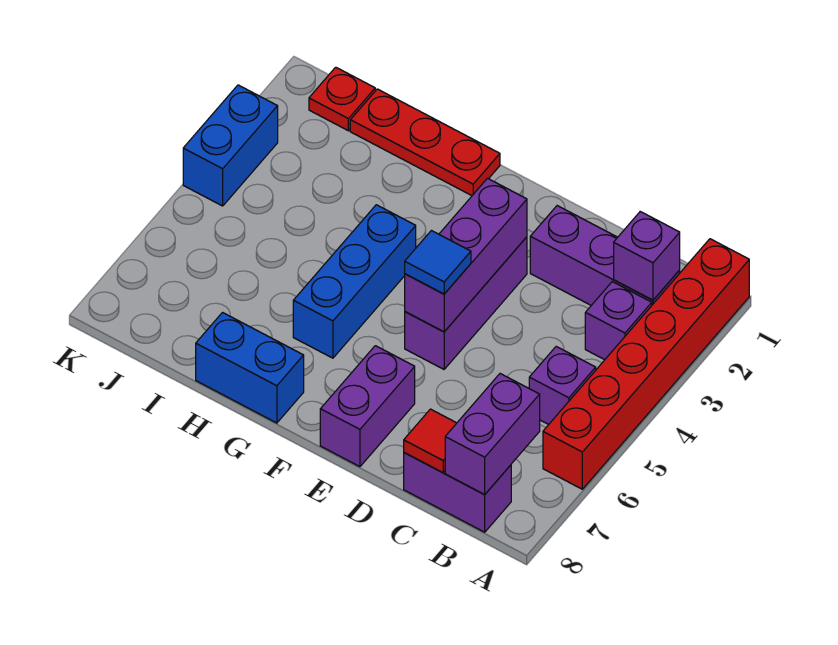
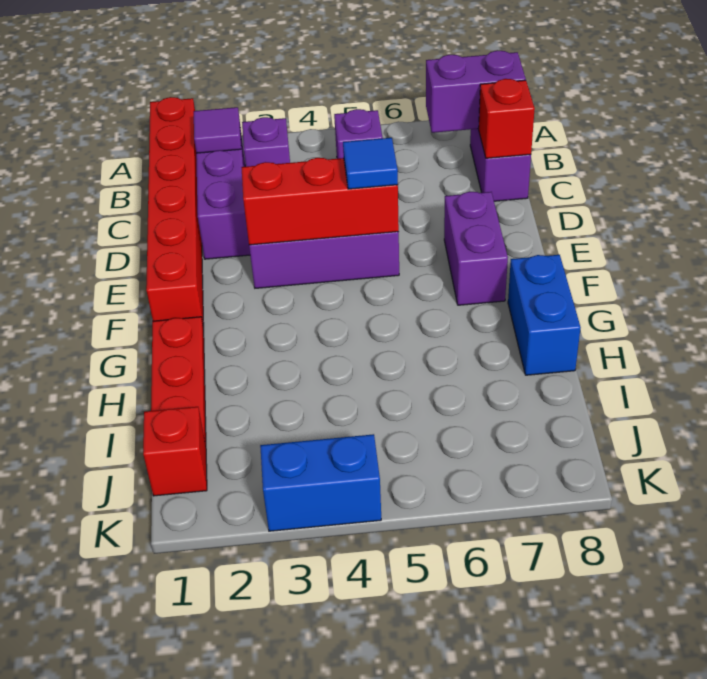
red 1x6 brick [543,239,749,489] -> red 1x6 brick turned to [146,97,204,328]
purple 1x1 brick [614,212,680,300] -> purple 1x1 tile [194,107,241,153]
red 1x1 tile [404,409,457,472] -> red 1x1 brick [479,79,535,158]
purple 1x3 brick [405,178,527,332] -> red 1x3 brick [241,158,399,245]
purple 1x2 brick [320,346,415,467] -> purple 1x2 brick turned to [444,192,508,305]
blue 1x3 brick [293,205,416,358] -> none
red 1x1 plate [309,67,375,131] -> red 1x1 brick [143,407,207,496]

